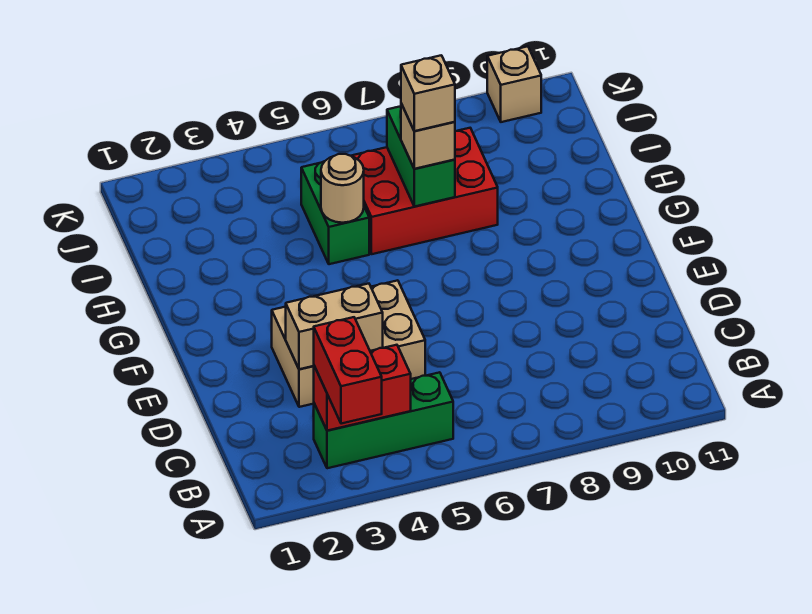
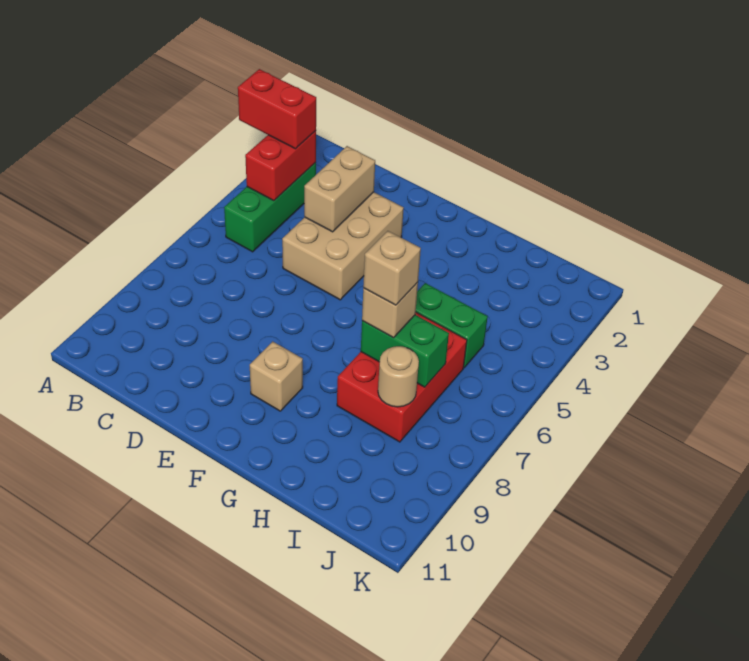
tan 1x1 round brick [321,154,364,223] -> tan 1x1 round brick moved to [378,346,419,407]
tan 1x1 brick [487,46,541,122] -> tan 1x1 brick moved to [250,341,303,411]

